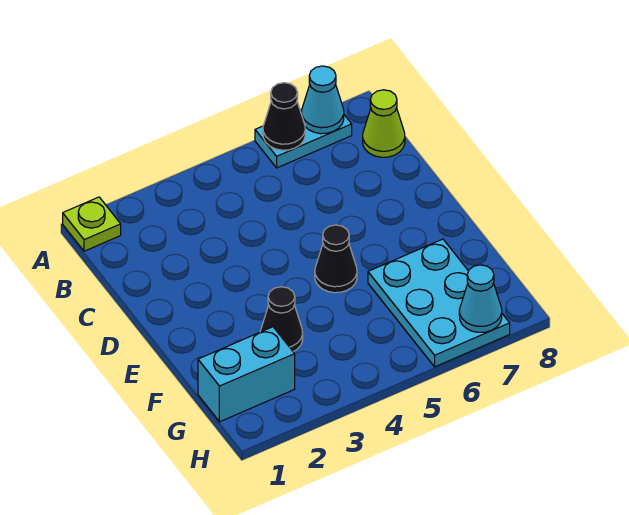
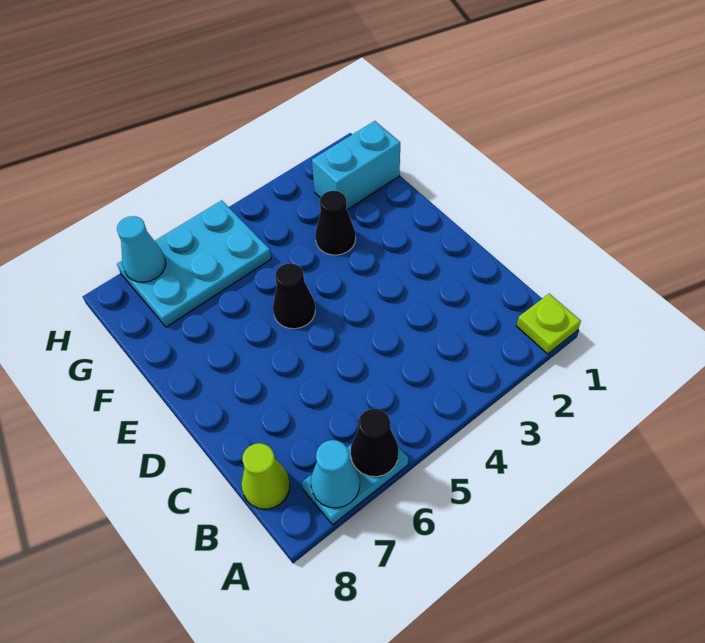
cyan 2x3 plate [368,239,510,367] -> cyan 2x3 plate turned to [117,200,271,327]

